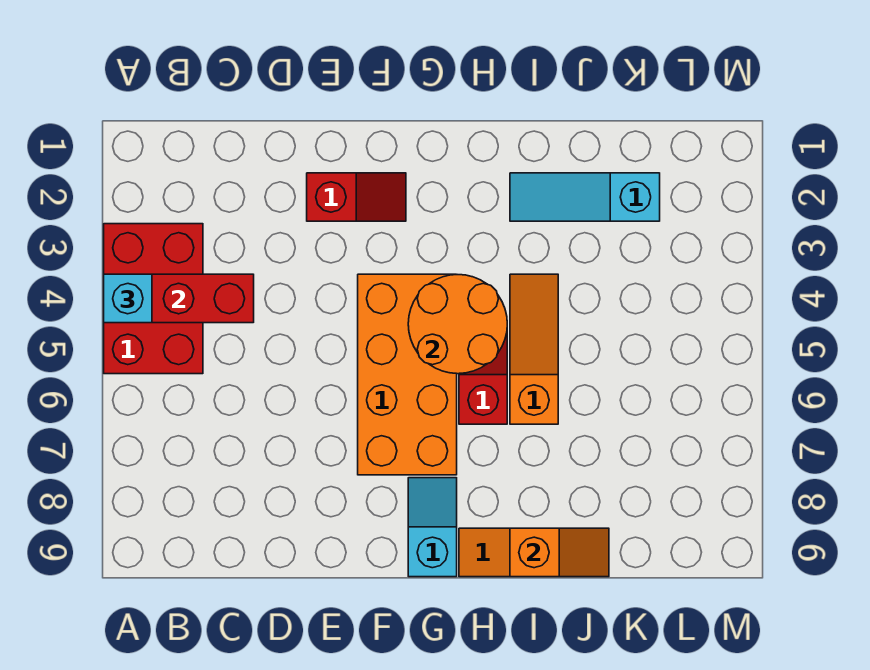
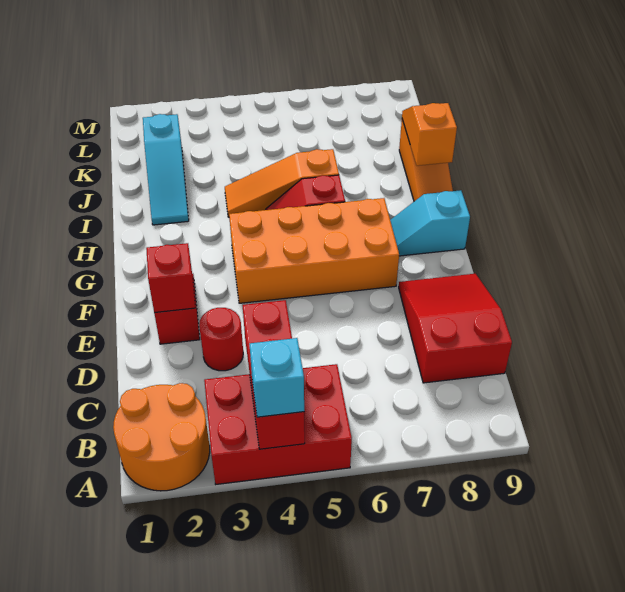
none -> red 2x3 slope [399,274,512,383]
none -> red 1x1 round brick [199,308,243,371]
none -> red 1x1 brick [146,243,195,313]
orange 2x2 round brick [408,275,507,374] -> orange 2x2 round brick moved to [113,383,210,491]

